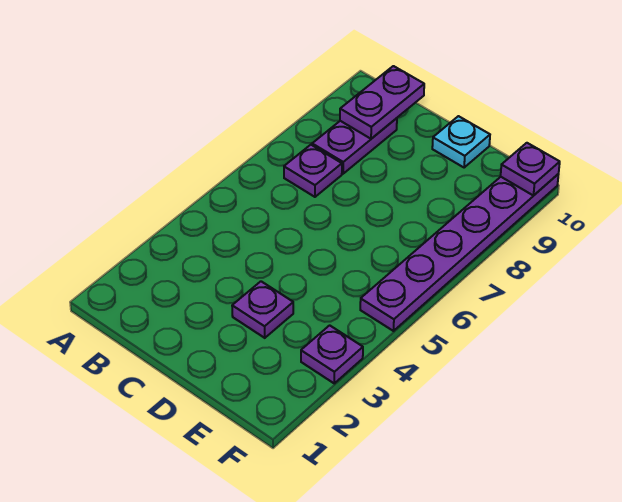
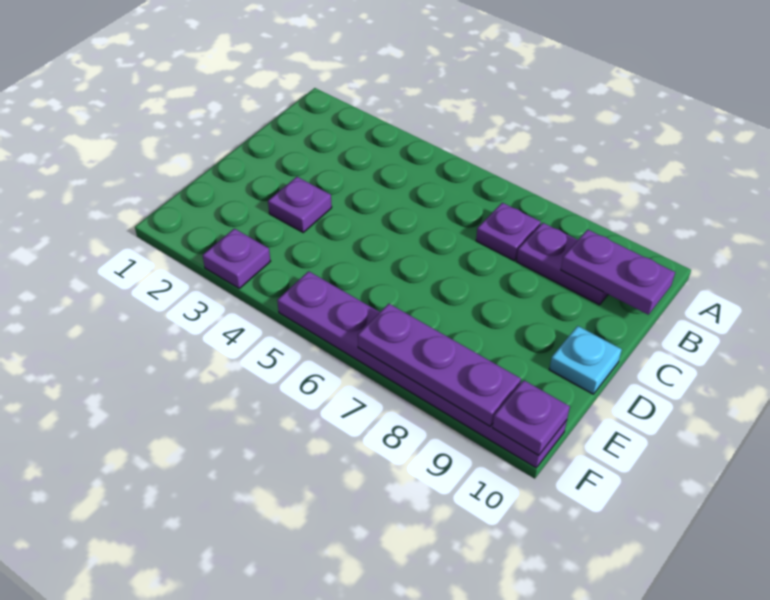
none -> purple 1x3 plate [358,304,521,426]

